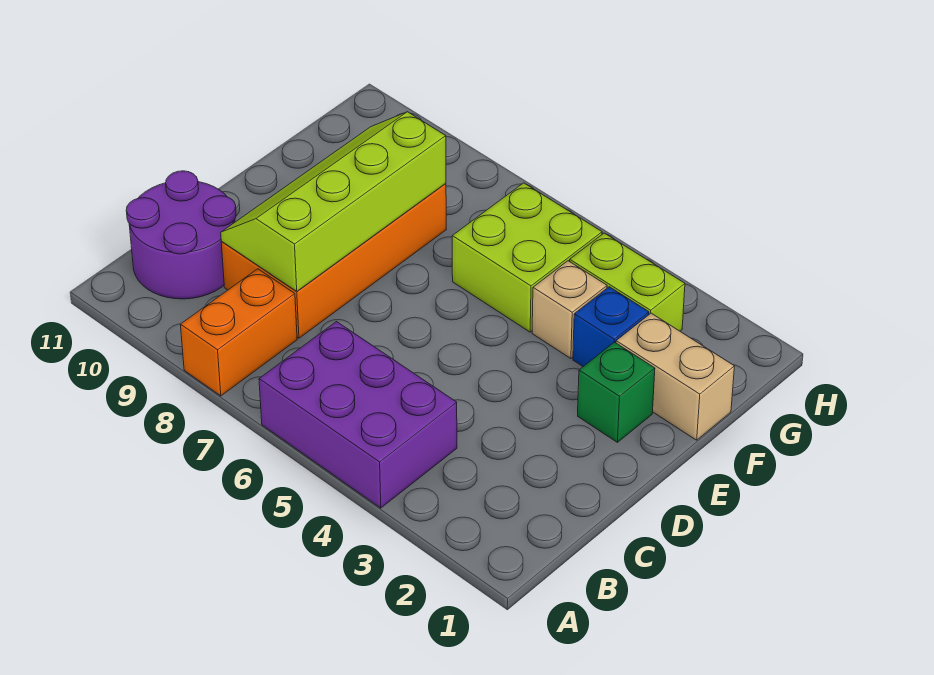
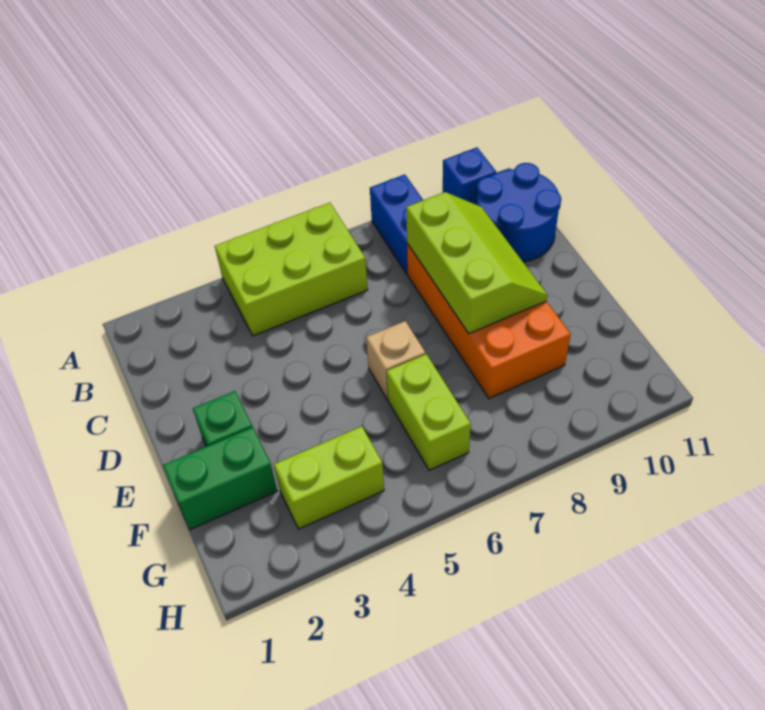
purple 2x3 brick [259,322,457,508] -> lime 2x3 brick [215,203,368,336]
orange 1x2 brick [180,269,297,396] -> blue 1x2 brick [370,175,423,274]
purple 2x2 round brick [126,171,236,299] -> blue 2x2 round brick [477,163,561,262]
lime 2x4 slope [221,112,446,291] -> lime 2x3 slope [406,192,548,333]
tan 1x2 brick [616,313,735,440] -> green 1x2 brick [163,427,277,530]
blue 1x1 brick [573,287,649,366] -> blue 1x1 brick moved to [443,148,496,205]
tan 1x1 brick [532,261,607,358] -> tan 1x1 brick moved to [366,321,426,400]
lime 2x2 brick [452,183,602,332] -> lime 1x2 brick [387,354,471,470]

